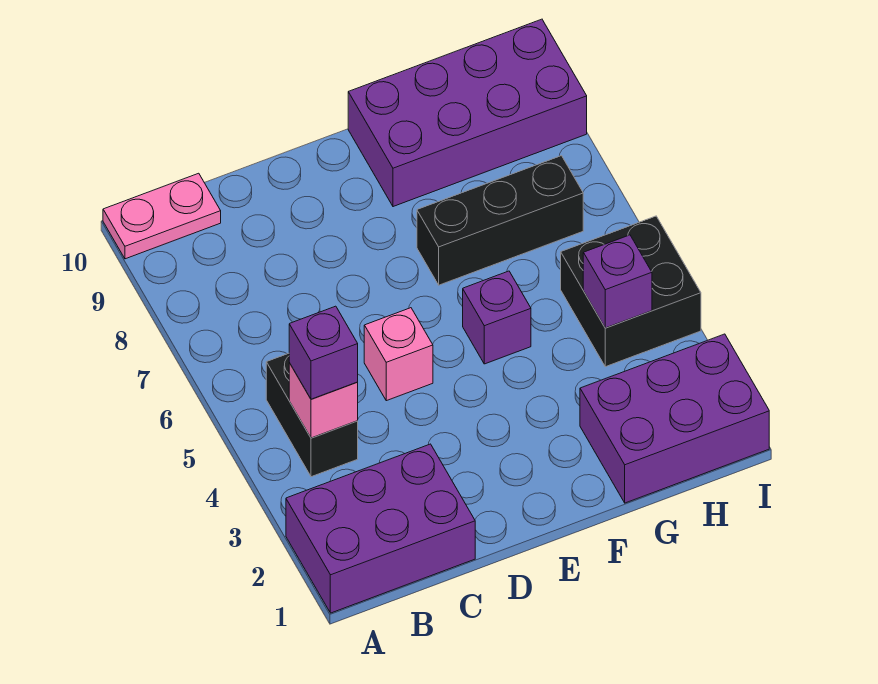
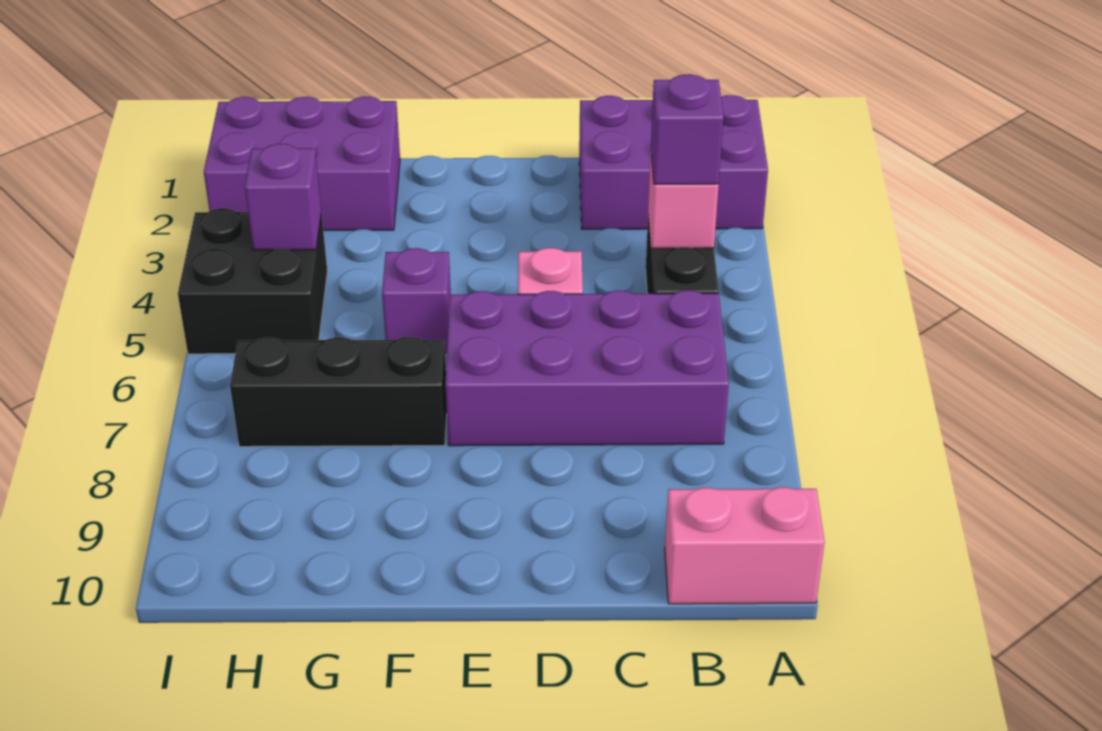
pink 1x2 plate [103,173,221,259] -> pink 1x2 brick [665,487,825,604]
purple 2x4 brick [348,19,587,207] -> purple 2x4 brick moved to [445,290,729,446]

